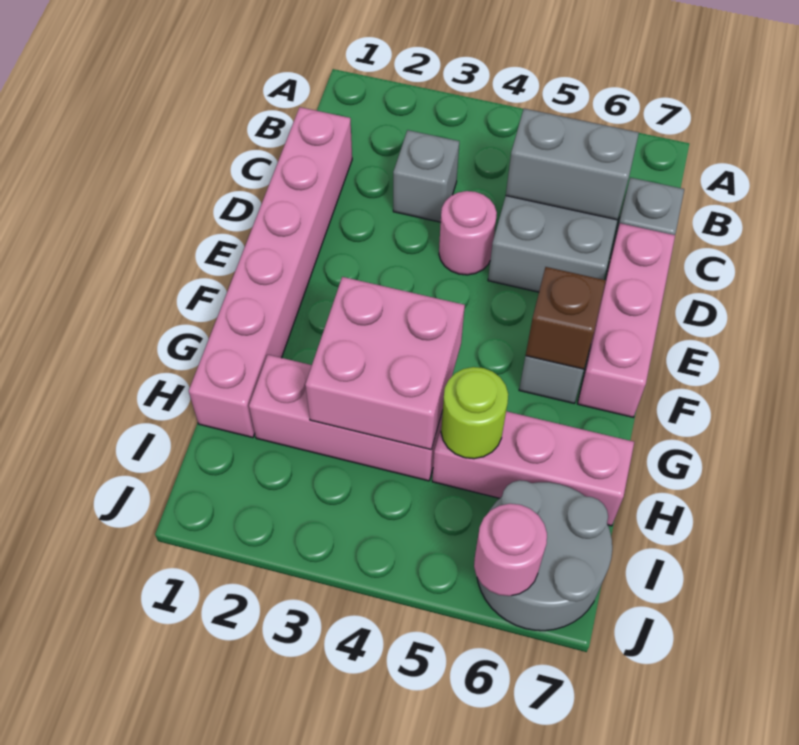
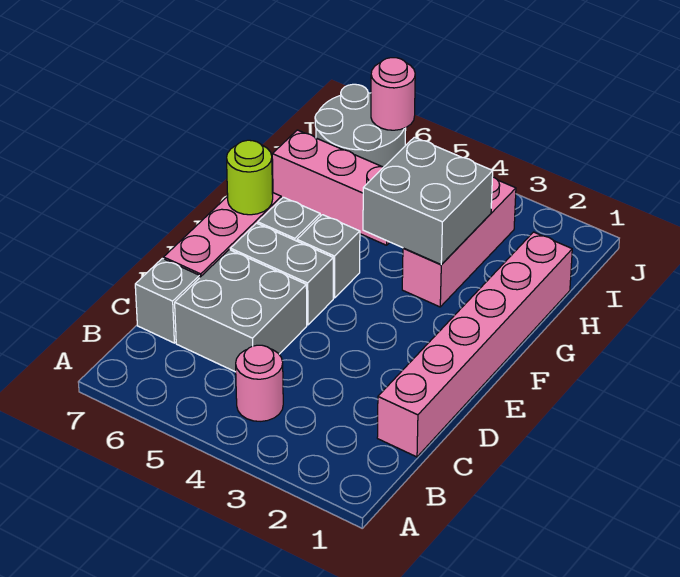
grey 1x1 brick [393,130,459,222] -> grey 1x1 brick moved to [297,215,360,298]
grey 1x2 brick [506,109,639,220] -> grey 1x2 brick moved to [230,223,333,325]
pink 1x1 round brick [439,191,497,275] -> pink 1x1 round brick moved to [236,345,283,421]
brown 1x1 brick [526,267,606,369] -> none
pink 2x2 brick [305,277,465,450] -> grey 2x2 brick [363,137,493,265]
pink 1x3 brick [249,355,443,481] -> pink 1x3 brick turned to [402,177,516,307]
lime 1x1 round brick [441,367,508,459] -> lime 1x1 round brick moved to [227,140,273,215]

